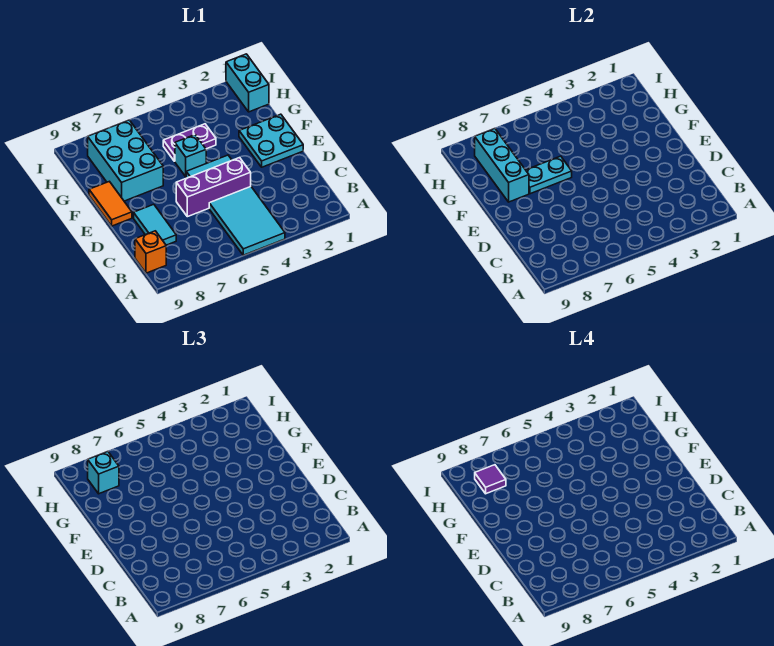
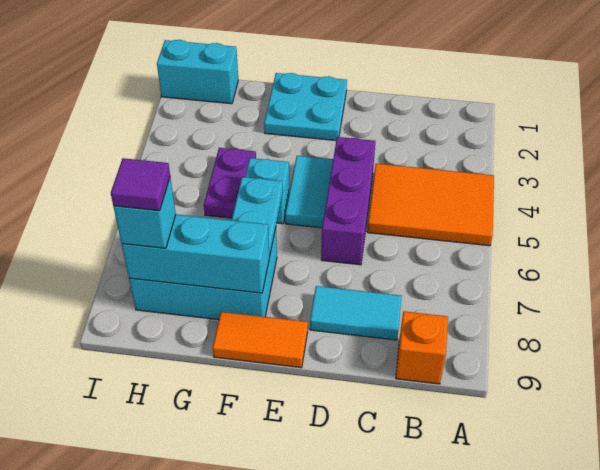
cyan 2x3 tile [209,187,285,255] -> orange 2x3 tile [367,164,494,246]

